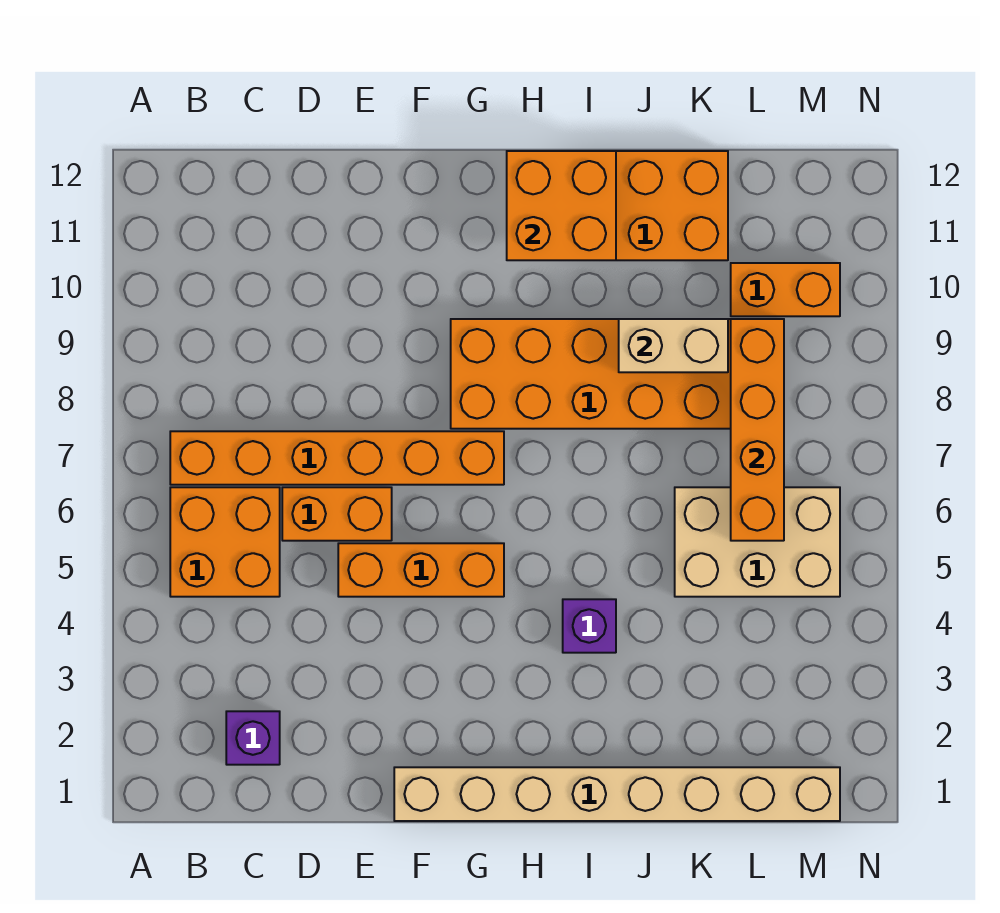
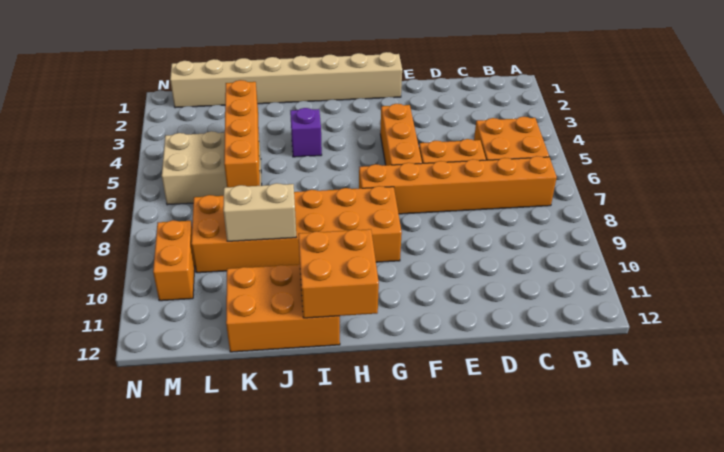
purple 1x1 brick [226,711,280,765] -> none
orange 1x3 brick [338,543,504,597] -> orange 1x3 brick turned to [380,104,422,165]
orange 1x4 brick [731,319,784,541] -> orange 1x4 brick moved to [224,80,260,187]
orange 1x2 brick [731,263,840,316] -> orange 1x2 brick turned to [153,220,195,301]

